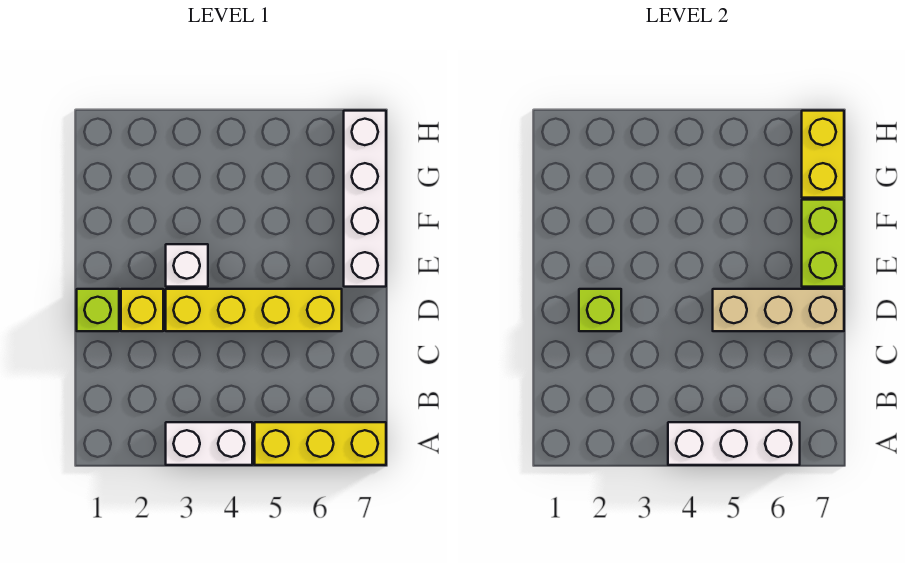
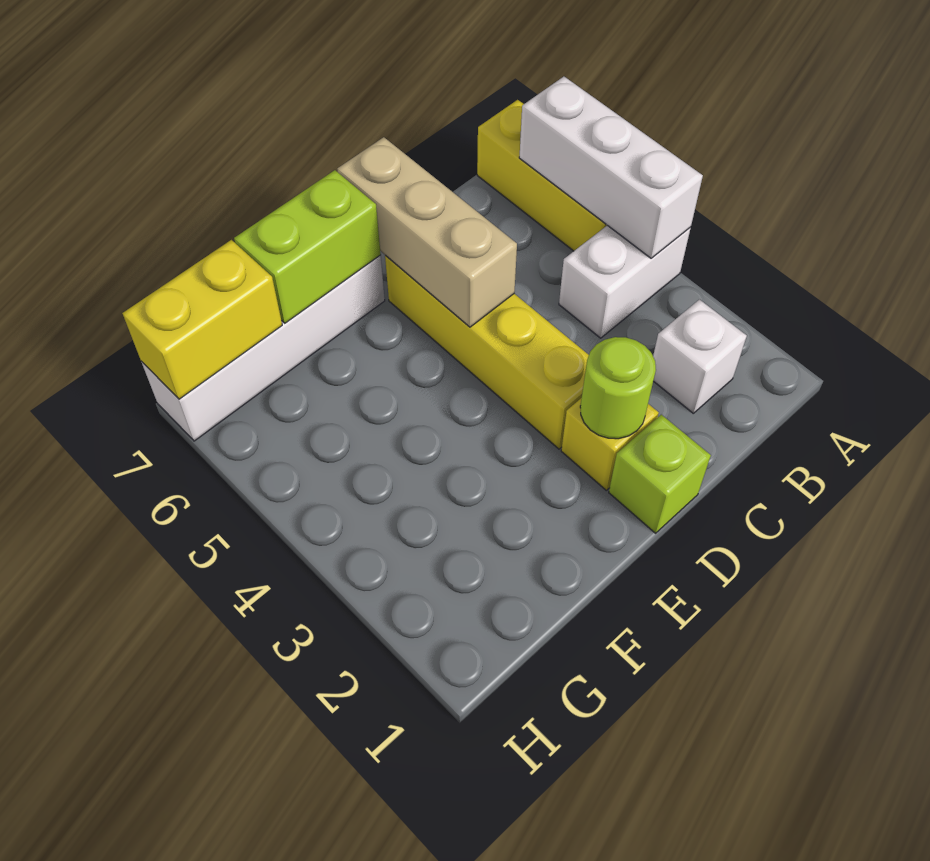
white 1x2 brick [166,422,252,465] -> white 1x2 brick turned to [559,225,691,338]
lime 1x1 brick [579,289,621,331] -> lime 1x1 round brick [580,337,656,439]
white 1x1 brick [166,244,208,287] -> white 1x1 brick moved to [653,299,747,413]

